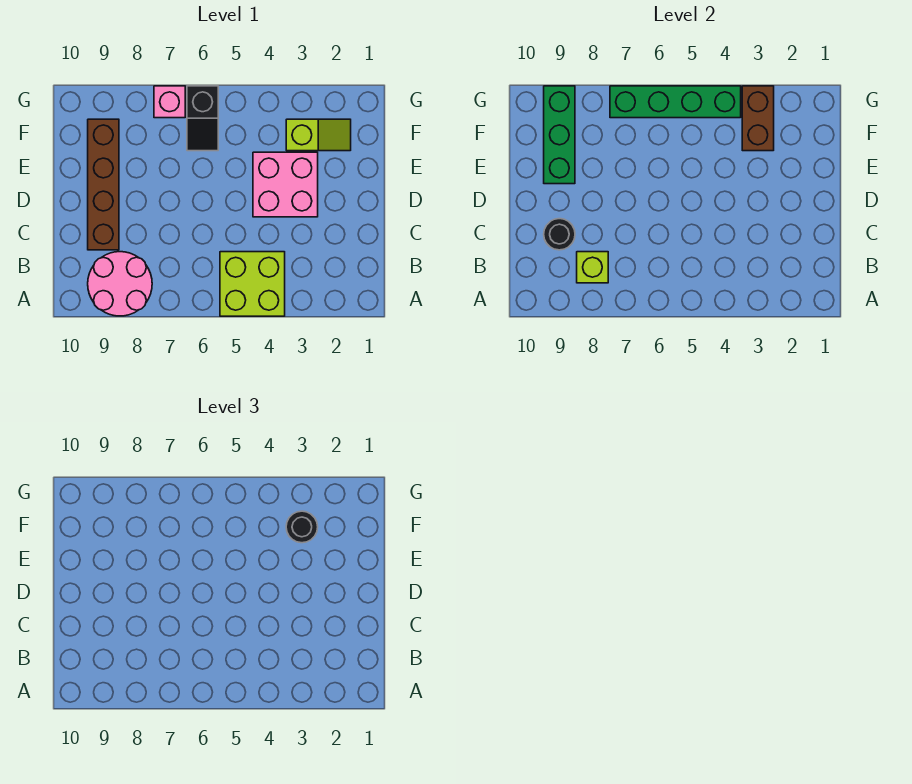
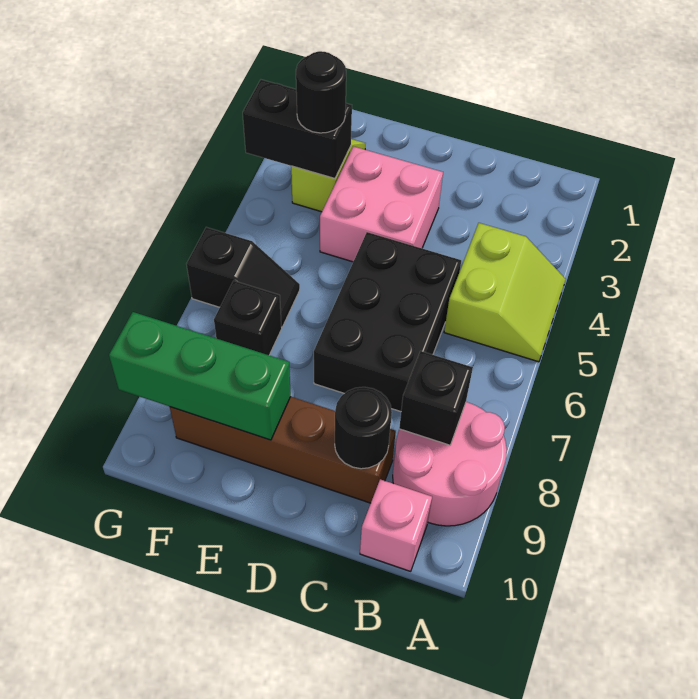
lime 2x2 brick [220,252,285,316] -> lime 2x2 slope [444,223,566,362]
lime 1x1 brick [577,252,608,283] -> black 1x1 brick [399,351,473,445]
none -> black 2x3 brick [314,232,461,412]
brown 1x2 brick [742,86,774,151] -> black 1x2 brick [243,80,352,179]
none -> black 1x1 brick [214,281,282,355]
green 1x4 brick [610,86,741,118] -> none
pink 1x1 brick [154,86,185,118] -> pink 1x1 brick moved to [360,479,432,571]

